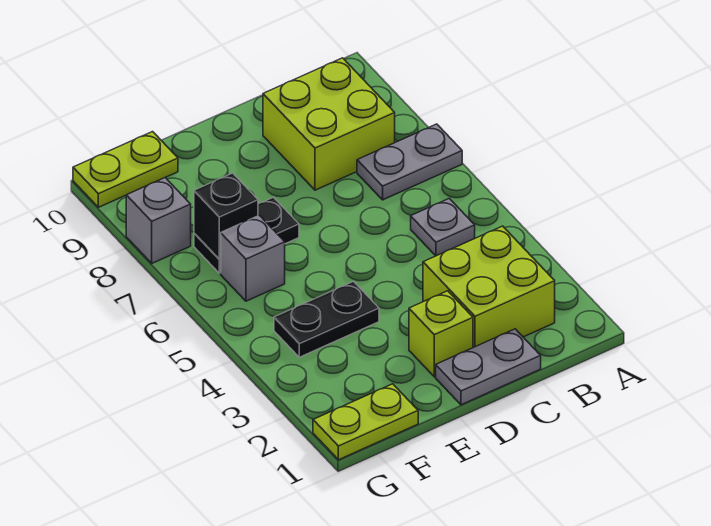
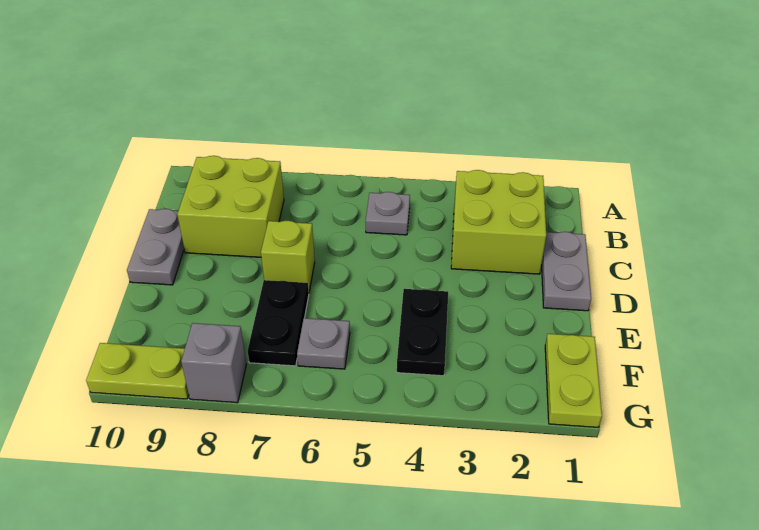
grey 1x2 plate [357,124,462,200] -> grey 1x2 plate moved to [127,209,184,285]
lime 1x1 brick [409,291,473,377] -> lime 1x1 brick moved to [261,221,315,292]
grey 1x1 brick [221,215,285,301] -> grey 1x1 plate [297,318,350,369]
black 1x1 brick [194,173,258,259] -> none
lime 1x2 plate [73,132,178,207] -> lime 1x2 plate turned to [86,343,189,399]

